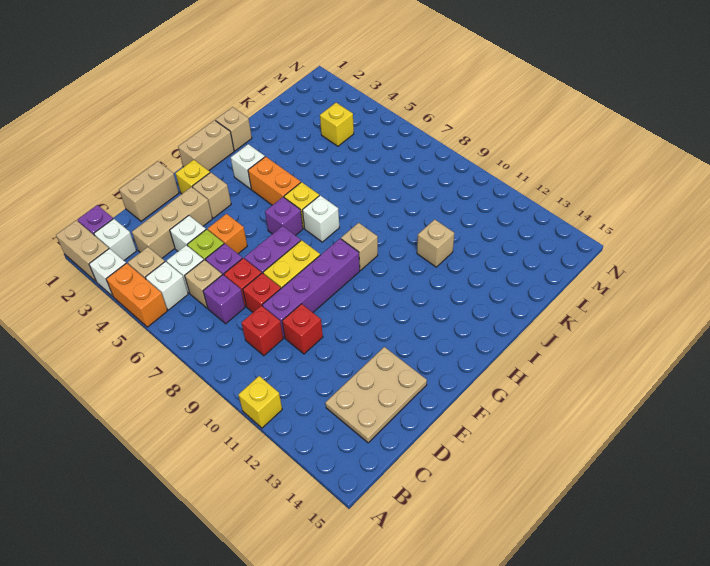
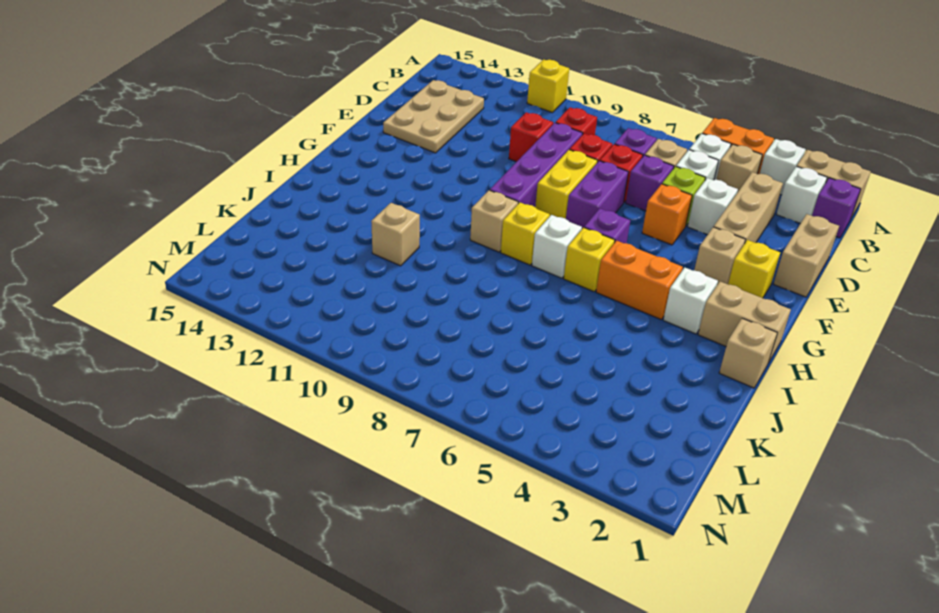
tan 1x2 brick [178,120,234,171] -> tan 1x2 brick turned to [698,282,791,363]
yellow 1x1 brick [320,103,354,146] -> yellow 1x1 brick moved to [501,203,550,265]

